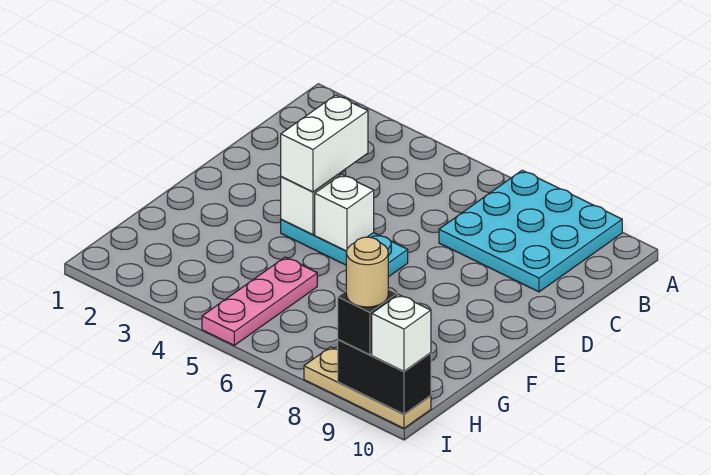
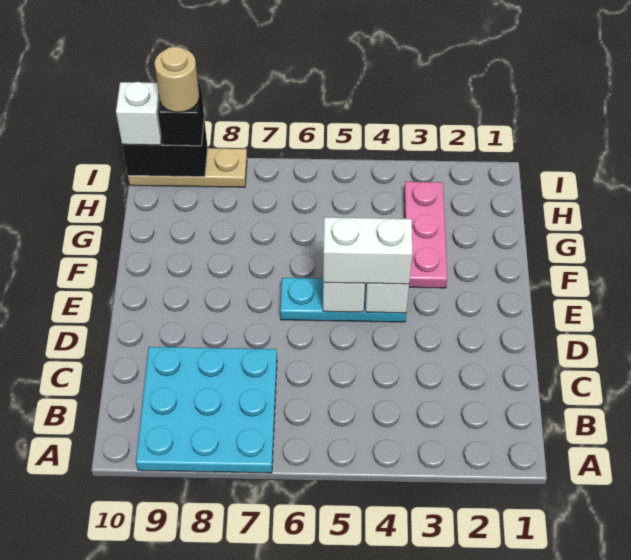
white 1x2 brick [281,95,368,192] -> white 1x2 brick turned to [323,217,412,284]
pink 1x3 plate [202,257,317,345] -> pink 1x3 plate moved to [404,182,447,288]

